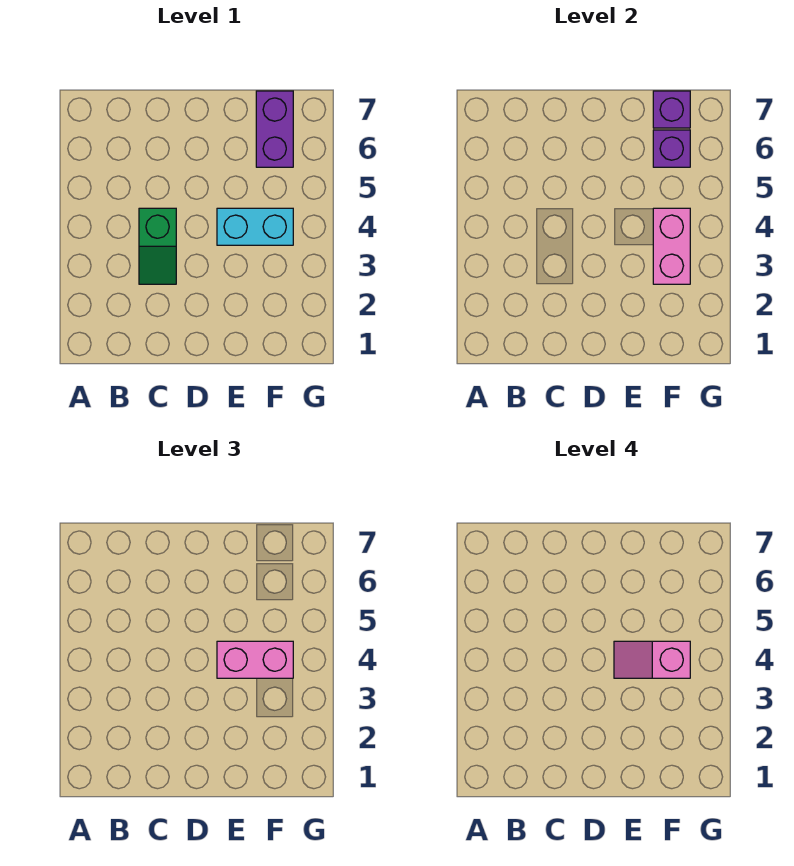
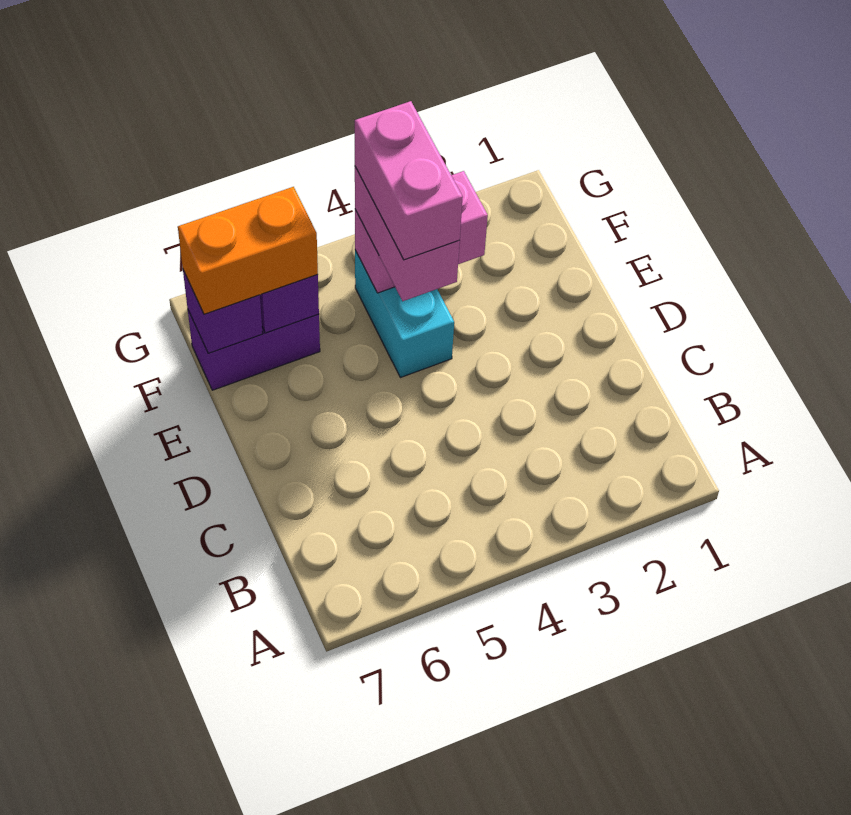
green 1x2 slope [139,208,176,284] -> none
pink 1x2 slope [614,641,690,678] -> pink 1x2 brick [355,101,463,260]
none -> orange 1x2 brick [178,187,318,314]

